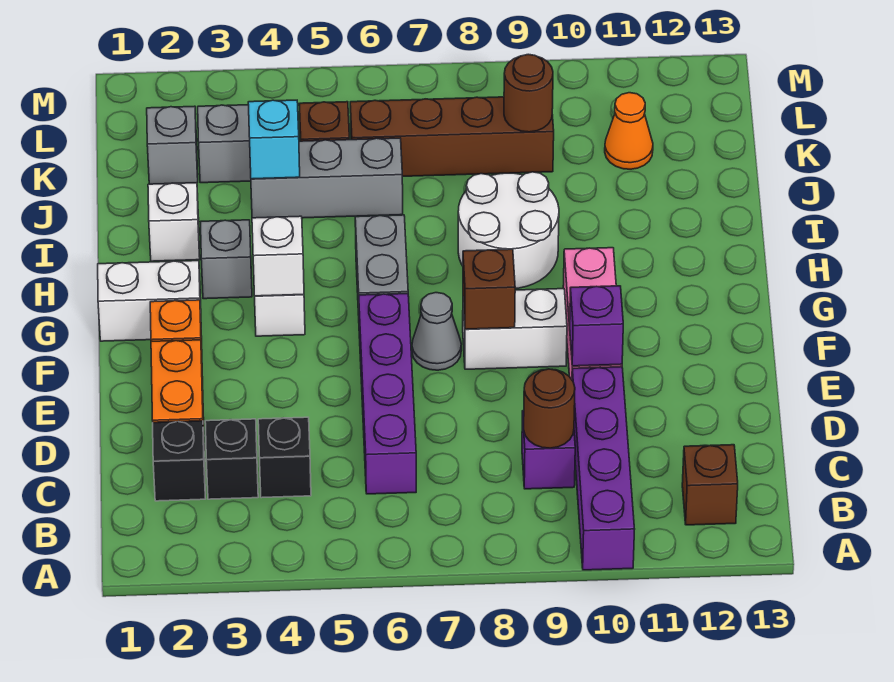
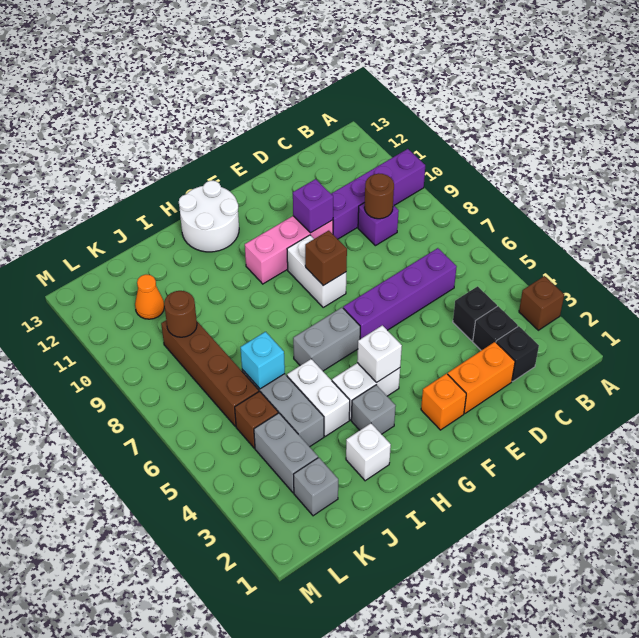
brown 1x1 brick [682,445,738,525] -> brown 1x1 brick moved to [519,276,564,330]
grey 1x1 cone [412,293,461,370] -> none
white 1x2 brick [98,261,202,341] -> white 1x2 brick moved to [287,359,350,437]
white 2x2 round brick [458,172,559,289] -> white 2x2 round brick moved to [179,181,239,252]
cyan 1x1 brick [248,100,300,179] -> cyan 1x1 brick moved to [241,332,285,389]

